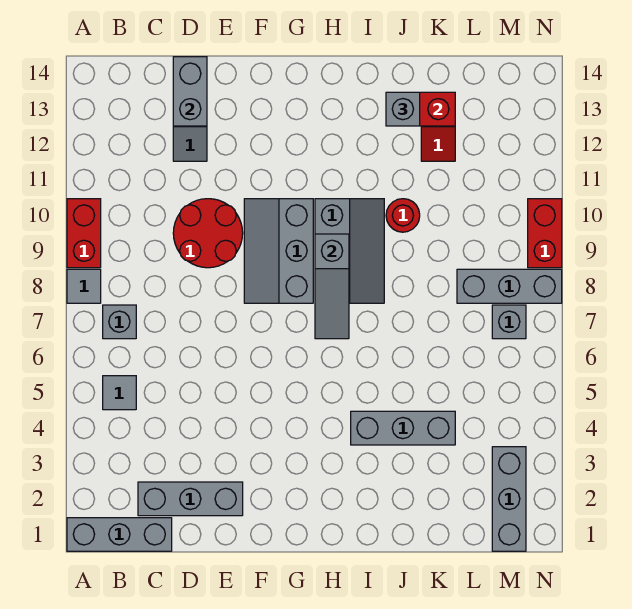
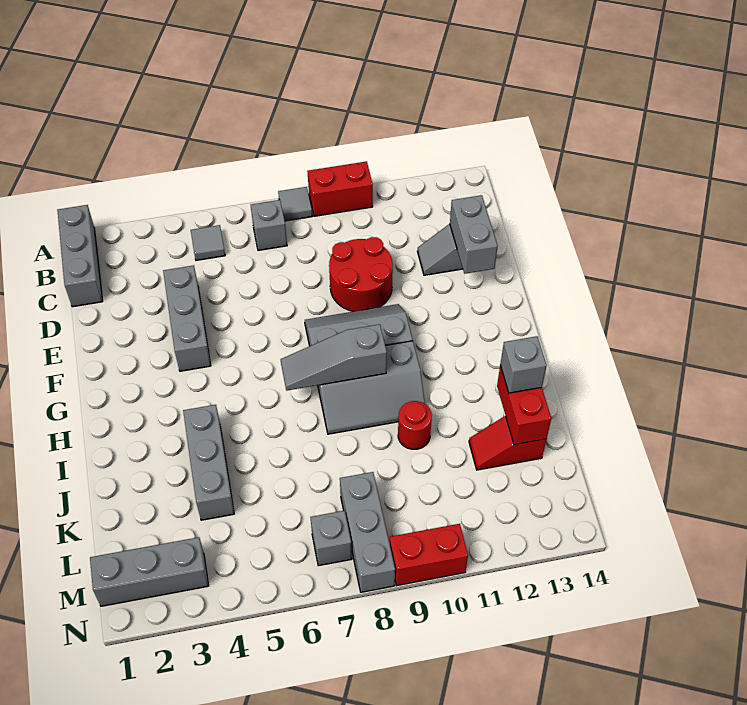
grey 1x3 brick [138,482,243,516] -> grey 1x3 brick moved to [163,265,211,371]
grey 1x2 brick [173,57,207,126] -> grey 1x2 brick turned to [450,195,498,274]

